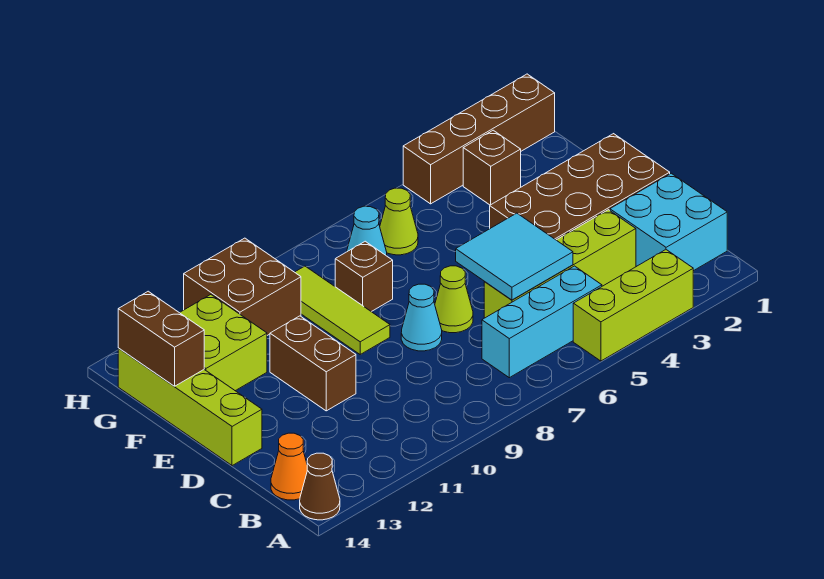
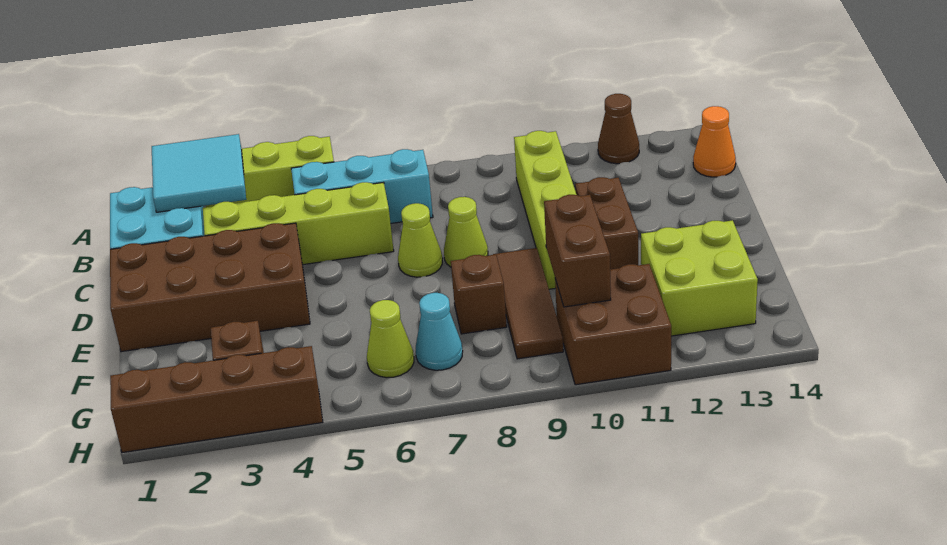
brown 1x1 cone [300,453,340,520] -> brown 1x1 cone moved to [598,94,639,164]
cyan 2x2 tile [456,213,573,300] -> cyan 2x2 tile moved to [152,134,246,212]
cyan 1x1 cone [401,284,442,351] -> lime 1x1 cone [444,197,488,267]
lime 1x4 brick [118,348,262,466] -> lime 1x4 brick moved to [514,131,576,289]
lime 1x3 tile [295,266,390,354] -> brown 1x3 tile [493,248,563,359]
brown 1x2 brick [118,291,204,386] -> brown 1x2 brick moved to [544,195,611,307]

